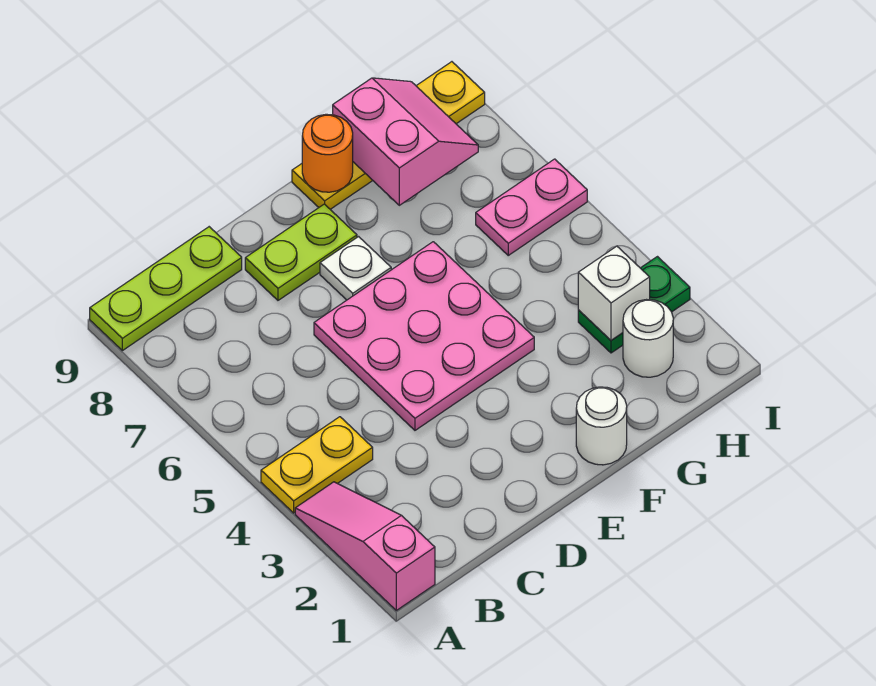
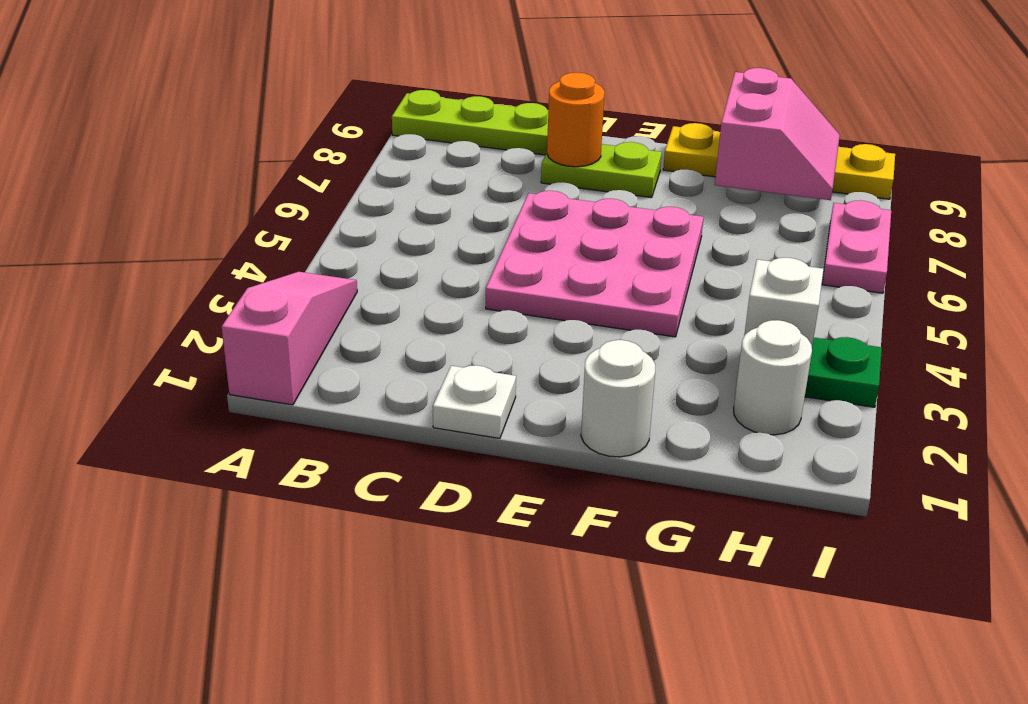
yellow 1x2 plate [261,417,373,513] -> none
white 1x1 plate [320,237,391,300] -> white 1x1 plate moved to [433,365,516,438]
orange 1x1 round brick [302,114,353,192] -> orange 1x1 round brick moved to [547,73,605,167]
pink 1x2 plate [476,159,587,255] -> pink 1x2 plate turned to [822,200,891,293]

